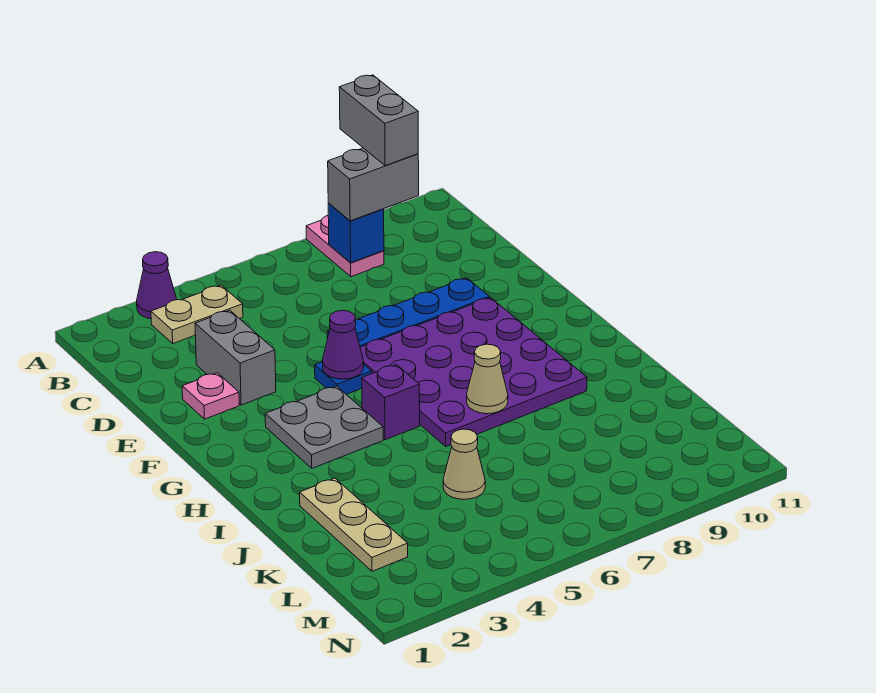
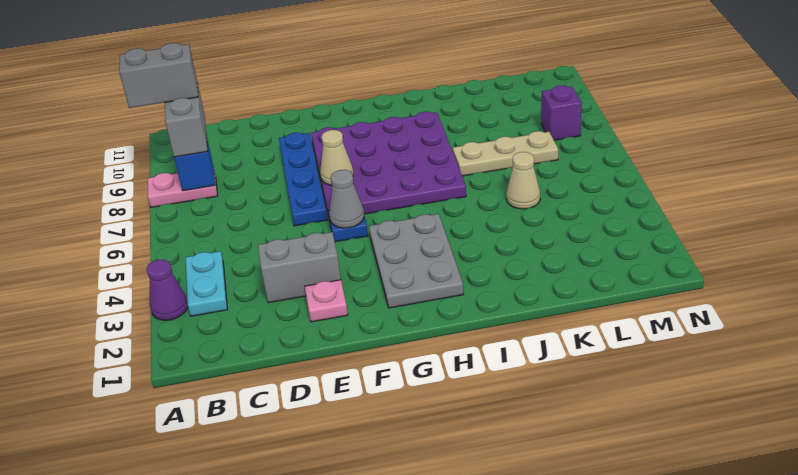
tan 1x2 plate [151,285,243,343] -> cyan 1x2 plate [185,251,227,316]
purple 1x1 cone [322,310,364,379] -> grey 1x1 cone [329,170,364,228]
grey 2x2 plate [265,386,383,468] -> grey 2x3 plate [369,214,464,308]
purple 1x1 brick [362,364,420,440] -> purple 1x1 brick moved to [541,86,582,140]
tan 1x1 cone [467,344,508,414] -> tan 1x1 cone moved to [320,130,353,185]
tan 1x3 plate [300,478,408,571] -> tan 1x3 plate moved to [453,131,558,176]

